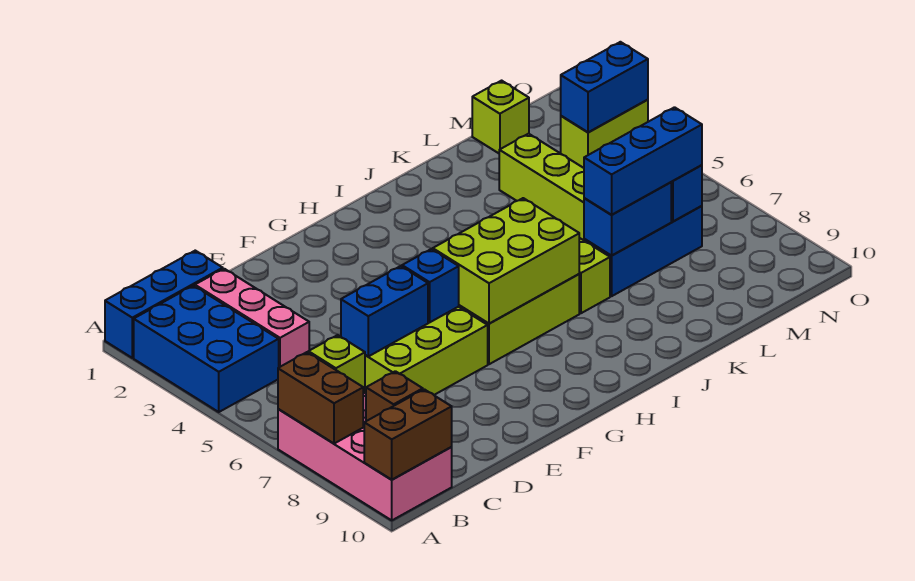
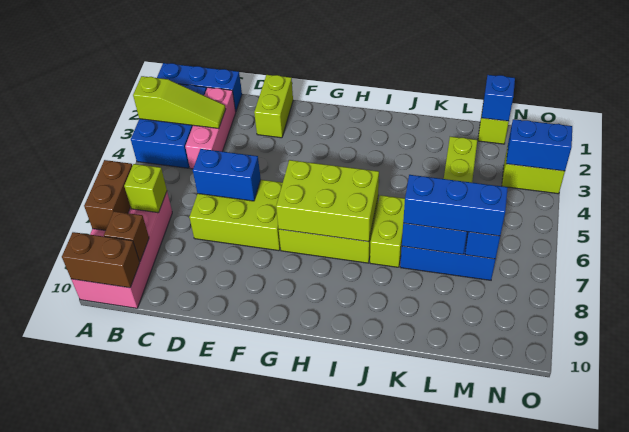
none -> lime 1x3 slope [133,76,226,129]
none -> lime 1x2 brick [254,75,293,138]
blue 1x1 brick [402,249,459,322] -> blue 1x1 brick moved to [482,75,515,121]

